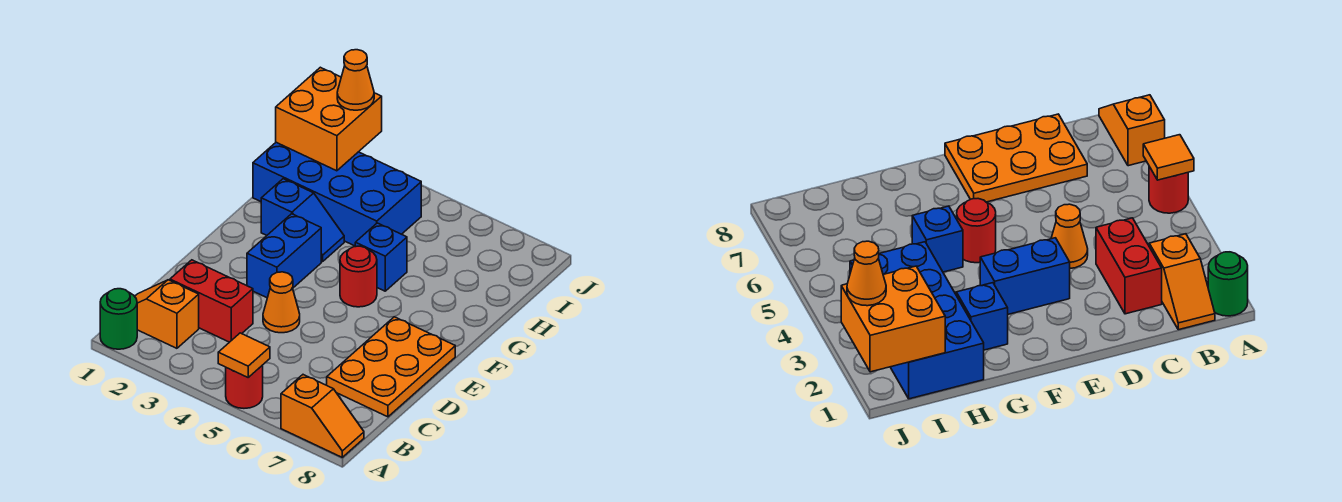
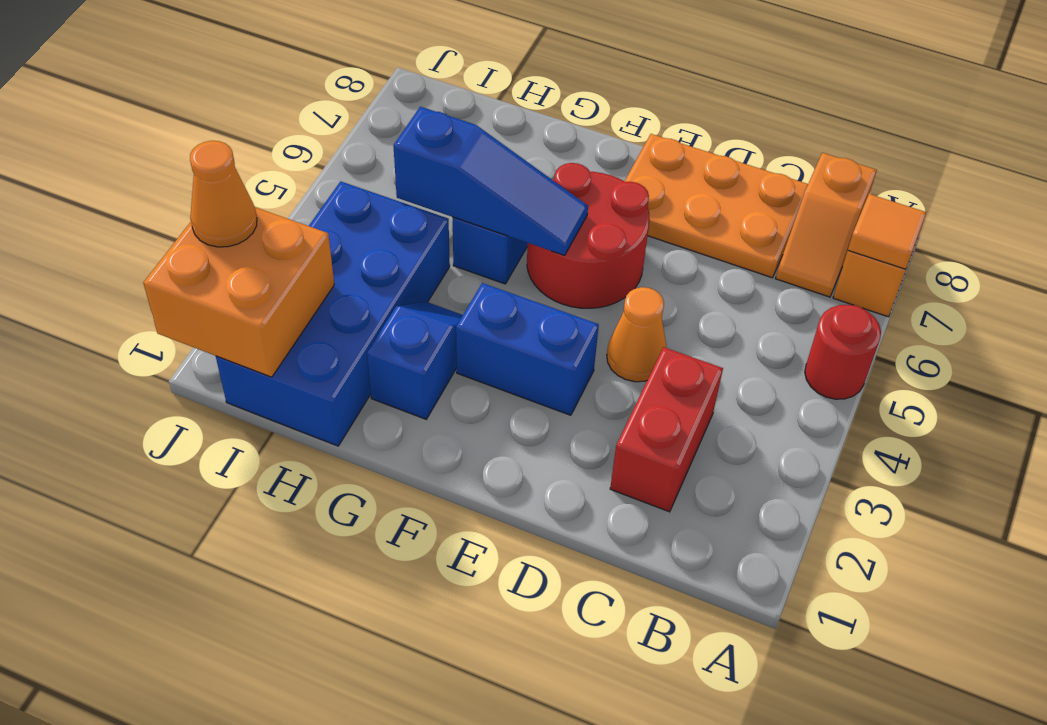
green 1x1 round brick [100,289,137,349] -> none
orange 1x1 tile [218,333,270,377] -> orange 1x1 tile moved to [848,194,927,269]
orange 1x2 slope [135,280,199,348] -> orange 1x2 slope moved to [775,153,877,297]
red 1x1 round brick [340,246,377,307] -> red 2x2 round brick [527,163,650,308]
none -> blue 1x3 slope [393,107,588,255]

